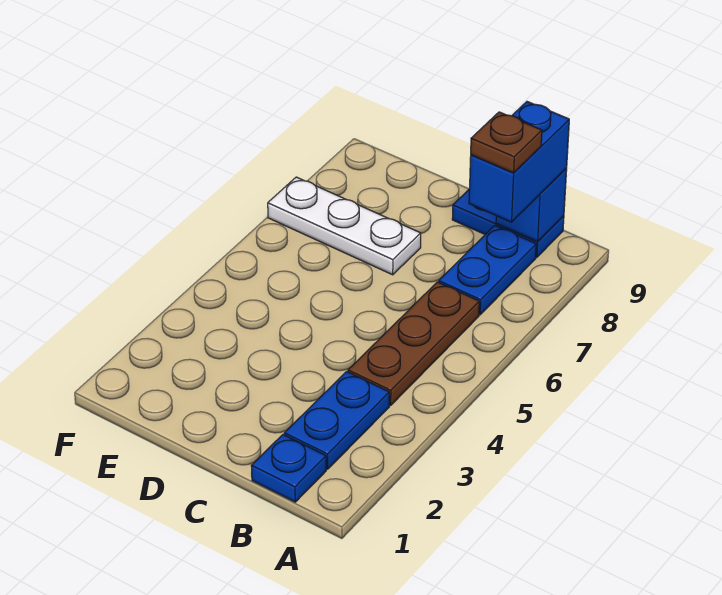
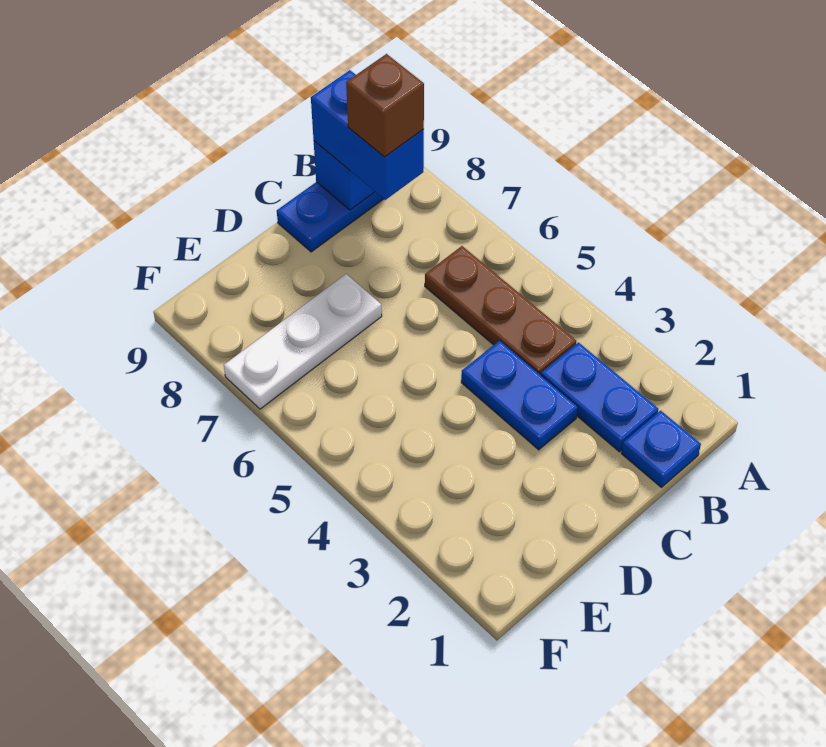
blue 1x2 plate [439,225,536,315] -> blue 1x2 plate moved to [461,341,578,450]
brown 1x1 plate [471,112,542,173] -> brown 1x1 brick [346,54,424,157]

